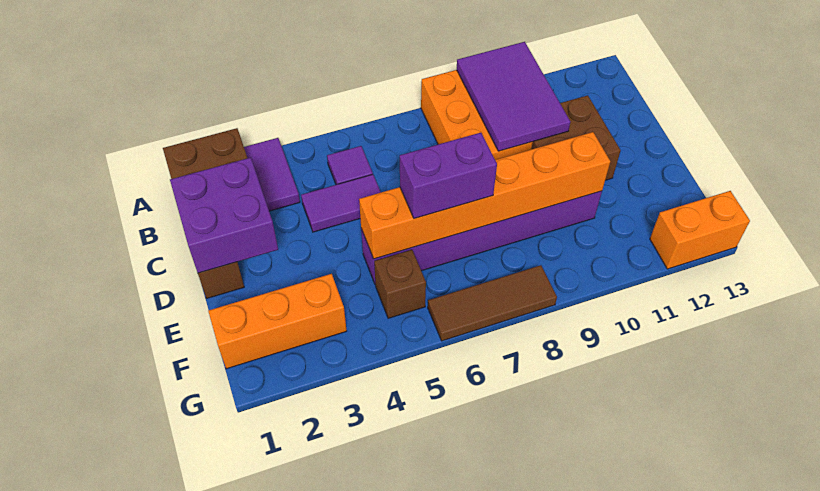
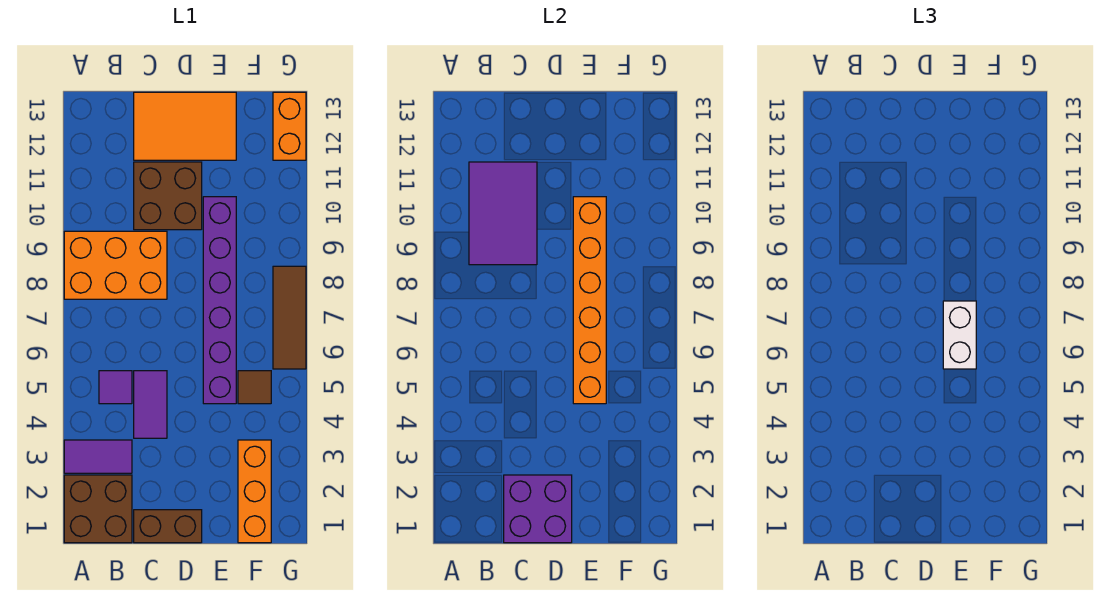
purple 2x3 tile [457,42,570,151] -> purple 2x3 tile turned to [469,162,537,265]
none -> orange 2x3 tile [134,92,236,160]
purple 1x2 brick [400,133,497,219] -> white 1x2 brick [943,301,976,369]
brown 1x1 brick [374,250,426,318] -> brown 1x1 tile [238,371,271,404]

